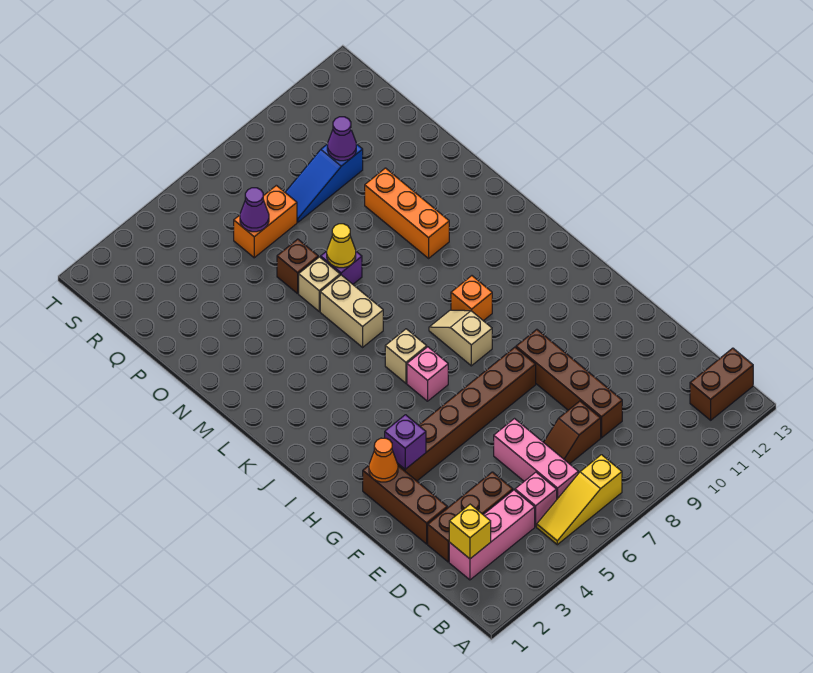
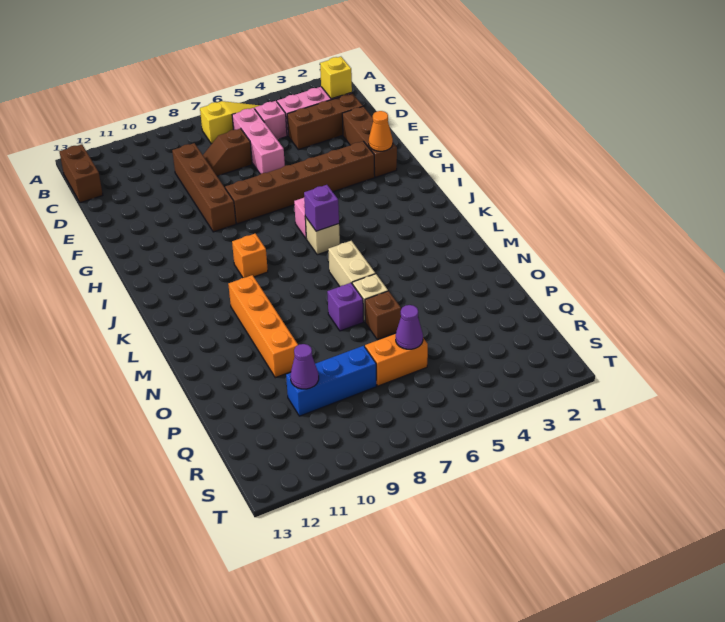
brown 1x2 brick [690,348,753,420] -> brown 1x2 brick turned to [59,144,103,203]
brown 1x2 slope [544,401,601,464] -> brown 1x2 slope turned to [203,128,252,176]
purple 1x1 brick [385,415,426,469] -> purple 1x1 brick moved to [304,185,339,231]
tan 1x2 slope [429,310,492,366] -> none
orange 1x3 brick [365,168,449,258] -> orange 1x4 brick [228,275,298,378]
yellow 1x1 cone [327,224,356,268] -> none
blue 1x3 slope [285,144,363,222] -> blue 1x3 brick [286,346,376,416]

